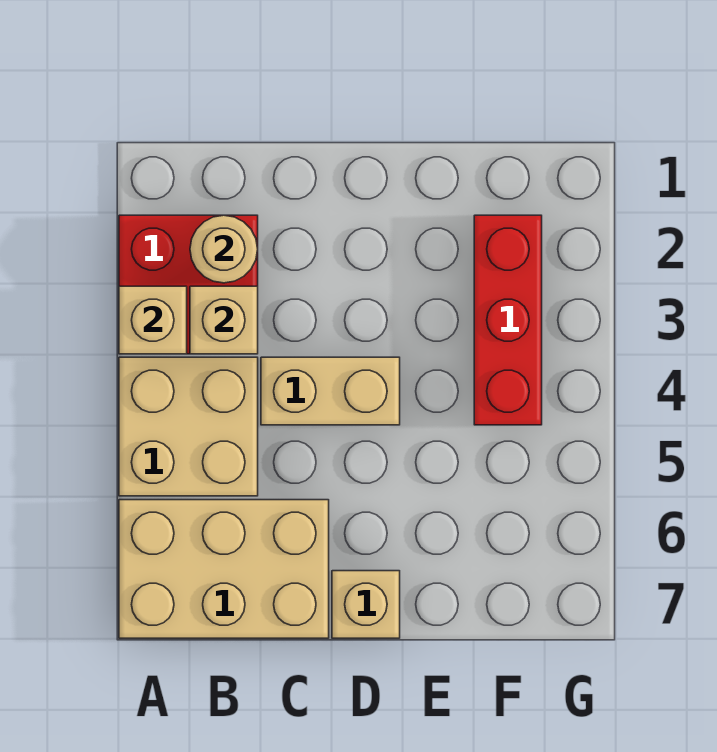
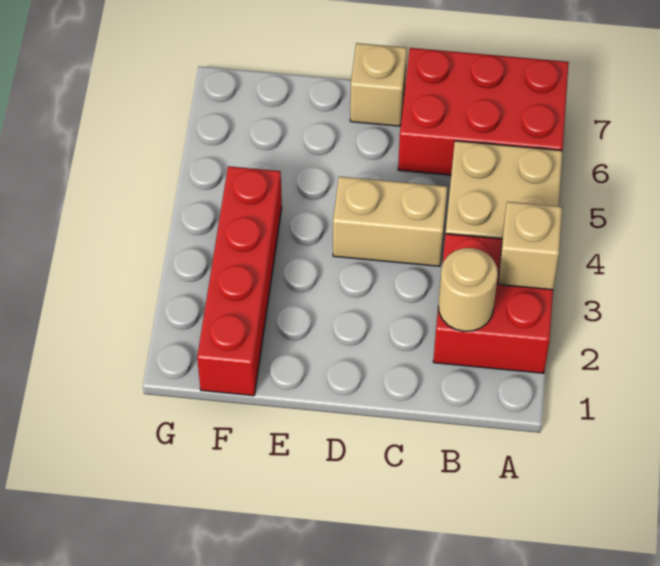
tan 2x3 brick [119,500,329,638] -> red 2x3 brick [398,48,569,175]
tan 1x1 brick [190,286,258,354] -> none
red 1x3 brick [474,215,542,425] -> red 1x4 brick [197,166,282,396]

